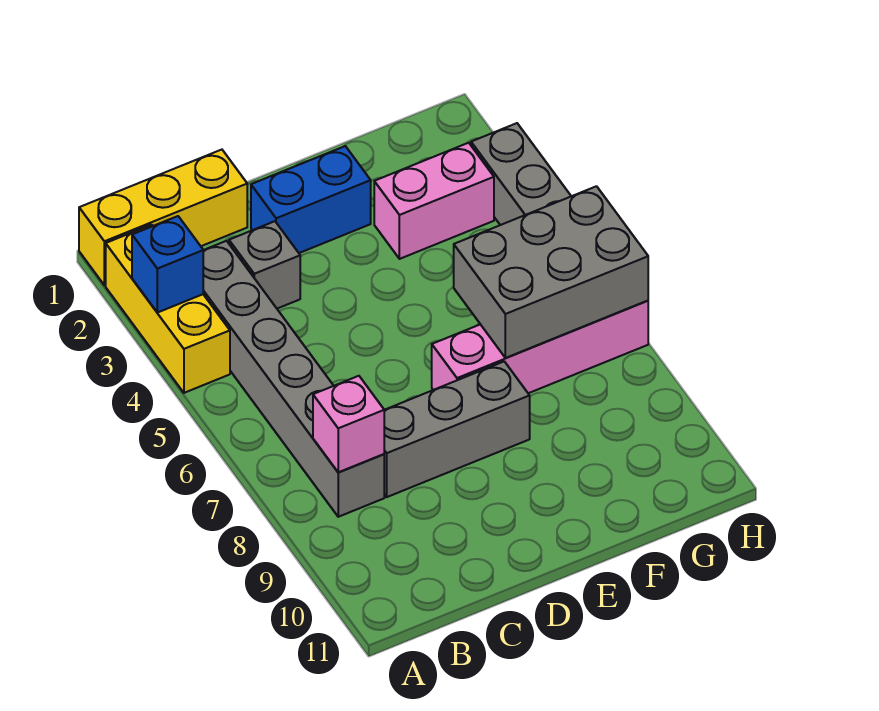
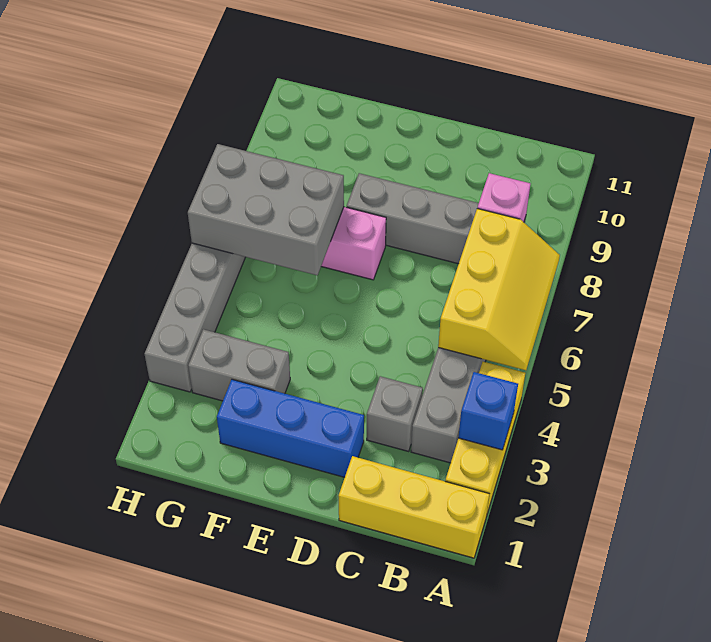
none -> yellow 2x3 slope [438,209,560,370]
blue 1x2 brick [251,146,371,253] -> blue 1x3 brick [217,379,364,477]
pink 1x2 brick [374,143,494,259] -> grey 1x2 brick [188,329,290,401]

